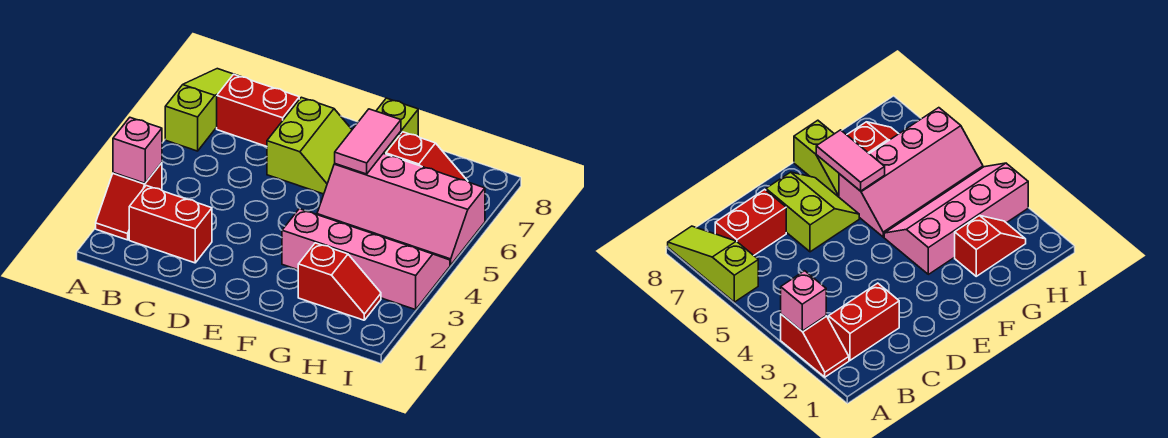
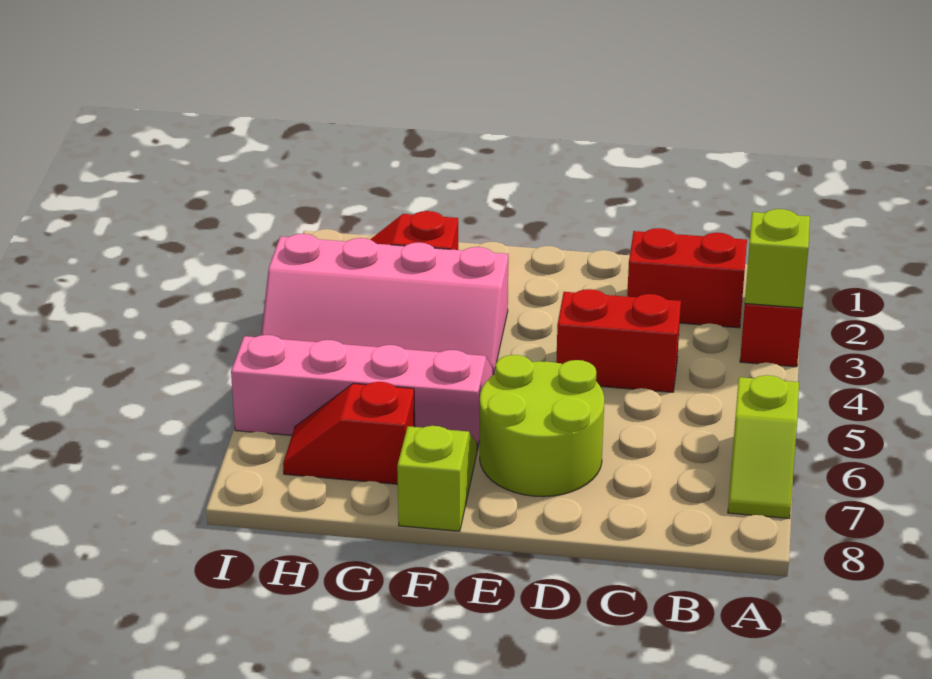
pink 1x1 brick [113,118,162,183] -> lime 1x1 brick [745,209,810,308]
lime 1x3 slope [165,69,241,151] -> lime 1x2 slope [728,375,799,518]
red 1x2 brick [217,74,299,146] -> red 1x2 brick moved to [556,289,681,392]
lime 2x2 slope [267,97,352,194] -> lime 2x2 round brick [480,355,604,497]
pink 1x2 tile [335,109,401,174] -> none

